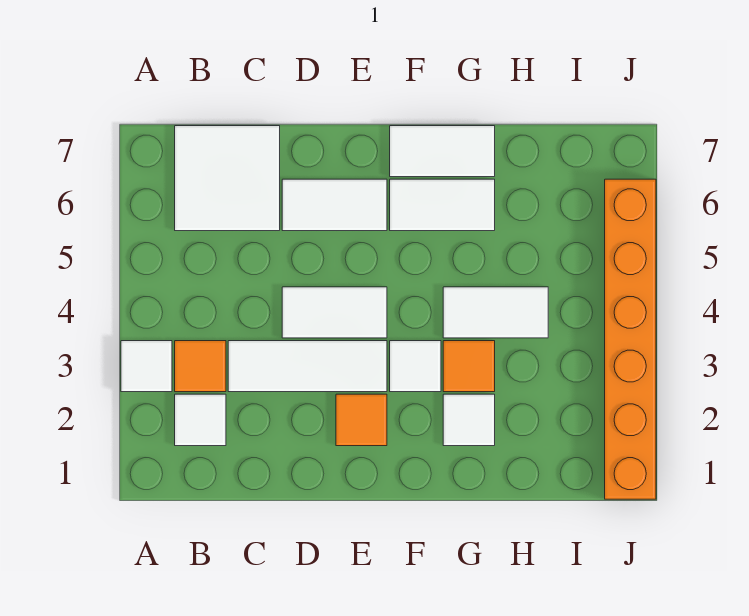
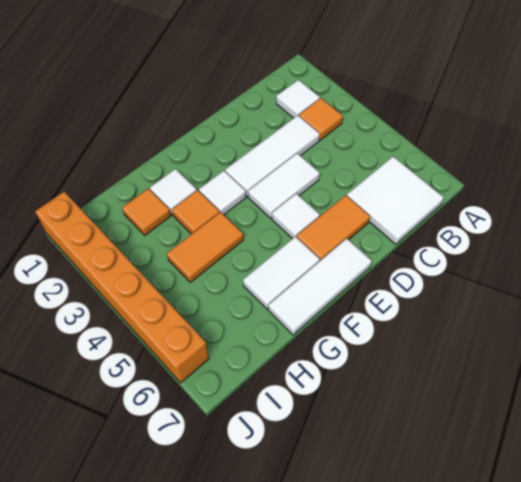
white 1x1 tile [121,341,172,392] -> white 1x1 tile moved to [272,193,320,239]
white 1x2 tile [282,179,387,231] -> orange 1x2 tile [297,195,370,260]
orange 1x1 tile [336,394,387,446] -> orange 1x1 tile moved to [122,188,171,235]
white 1x2 tile [390,126,495,177] -> white 1x3 tile [268,238,372,335]
white 1x2 tile [443,287,548,338] -> orange 1x2 tile [167,212,243,282]

